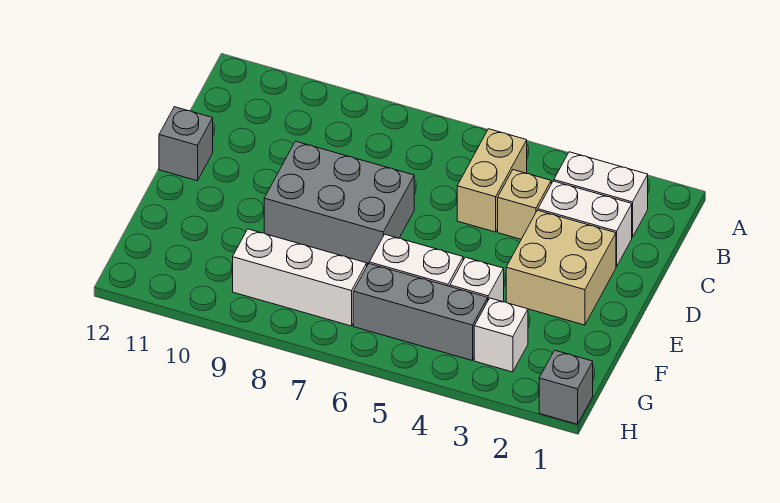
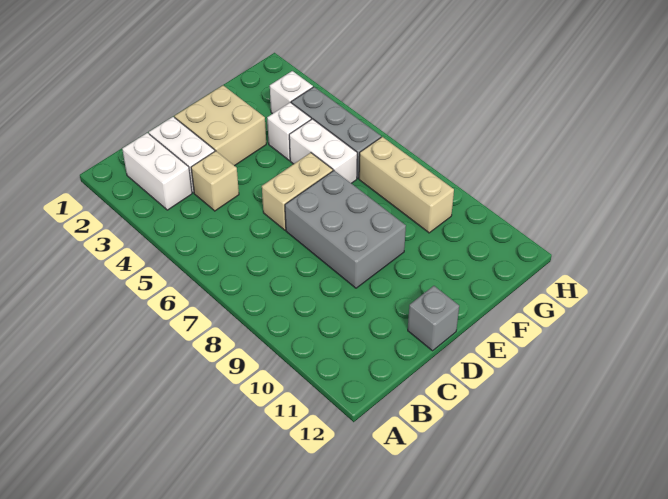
tan 1x2 brick [457,129,527,232] -> tan 1x2 brick moved to [262,153,333,230]
white 1x3 brick [233,229,367,326] -> tan 1x3 brick [359,137,454,233]
grey 1x1 brick [539,350,593,424] -> none

